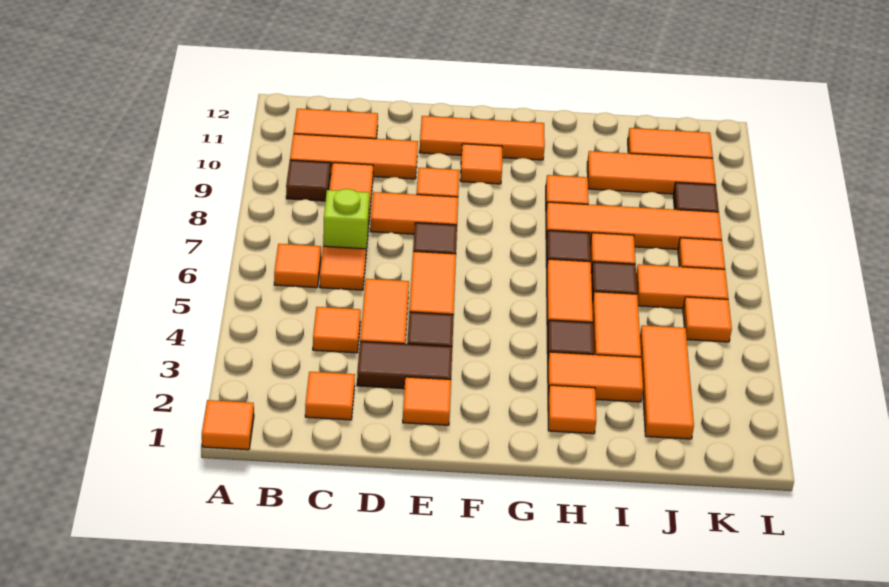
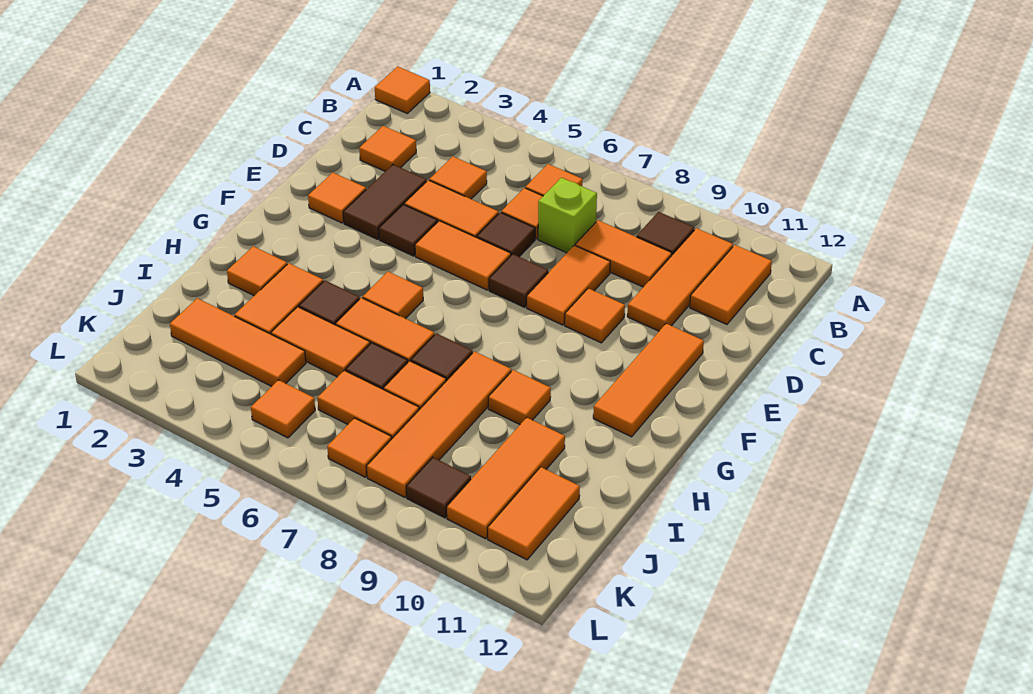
none -> brown 1x1 tile [477,212,535,257]
orange 1x1 tile [460,144,502,184] -> orange 1x1 tile moved to [363,272,423,319]
orange 1x2 tile [636,264,728,309] -> orange 1x2 tile turned to [318,370,419,438]

